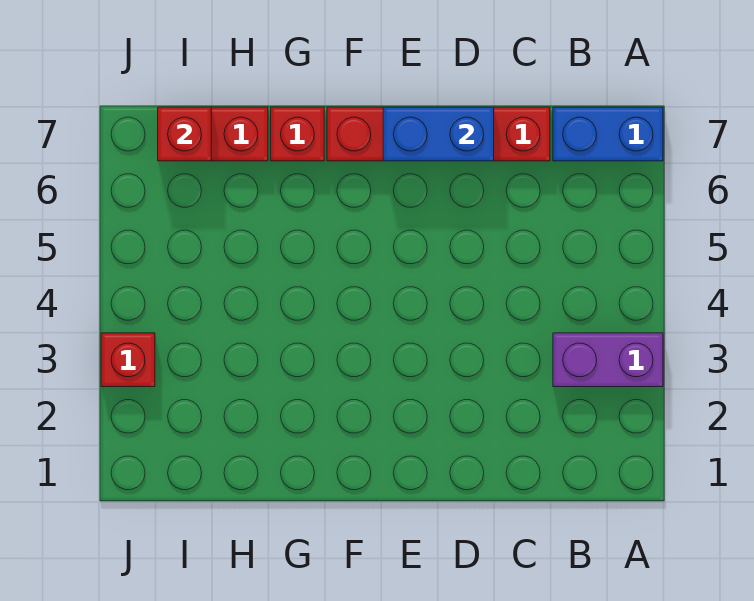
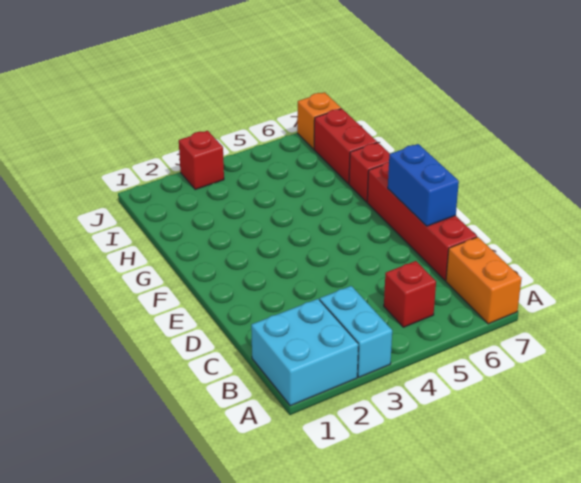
none -> cyan 2x2 brick [251,299,358,406]
purple 1x2 brick [553,333,663,387] -> cyan 1x2 brick [320,286,392,377]
blue 1x2 brick [553,107,663,161] -> orange 1x2 brick [446,237,522,324]
red 1x1 brick [158,107,211,161] -> red 1x1 brick moved to [384,261,436,327]
none -> orange 1x1 brick [297,92,341,149]

